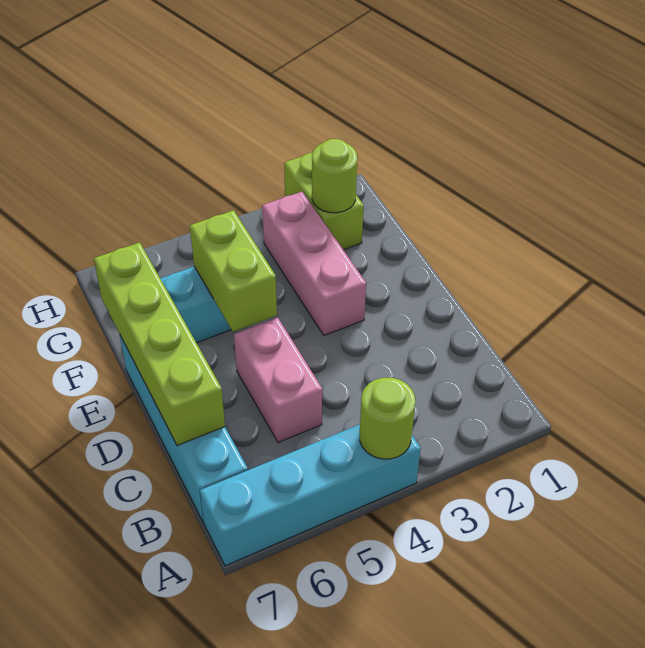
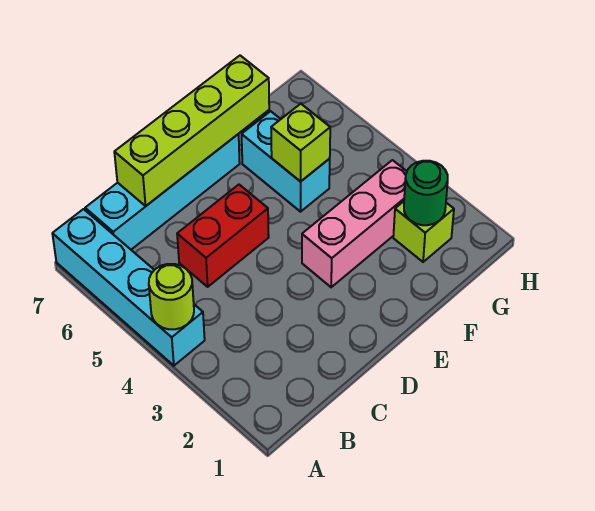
pink 1x2 brick [234,318,322,442] -> red 1x2 brick [177,185,269,287]
lime 1x2 brick [190,210,277,332] -> lime 1x1 brick [271,104,330,182]
lime 1x2 brick [284,153,364,250] -> lime 1x1 brick [393,202,454,262]
lime 1x1 round brick [312,139,357,213] -> green 1x1 round brick [404,161,448,225]

